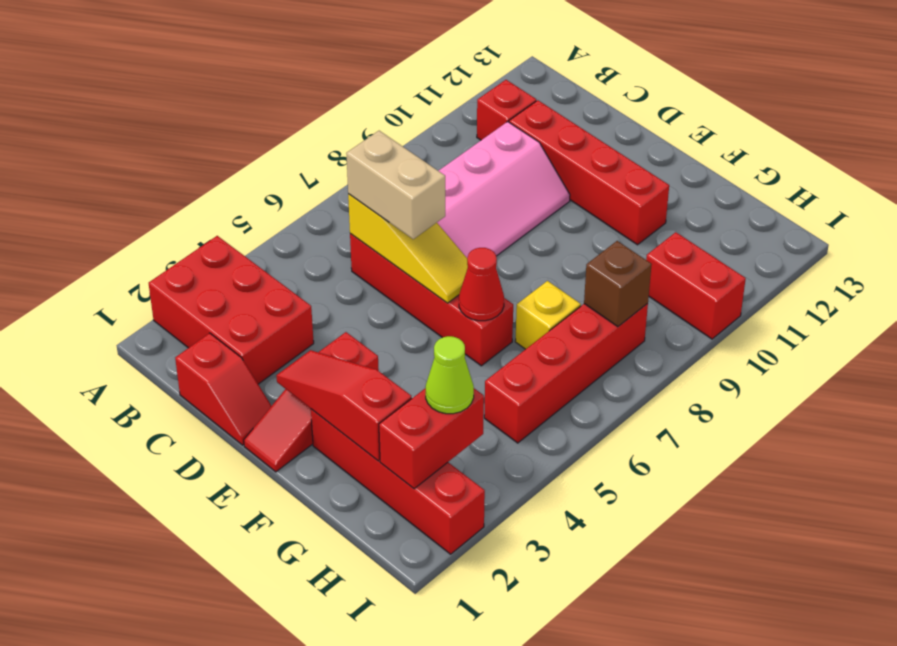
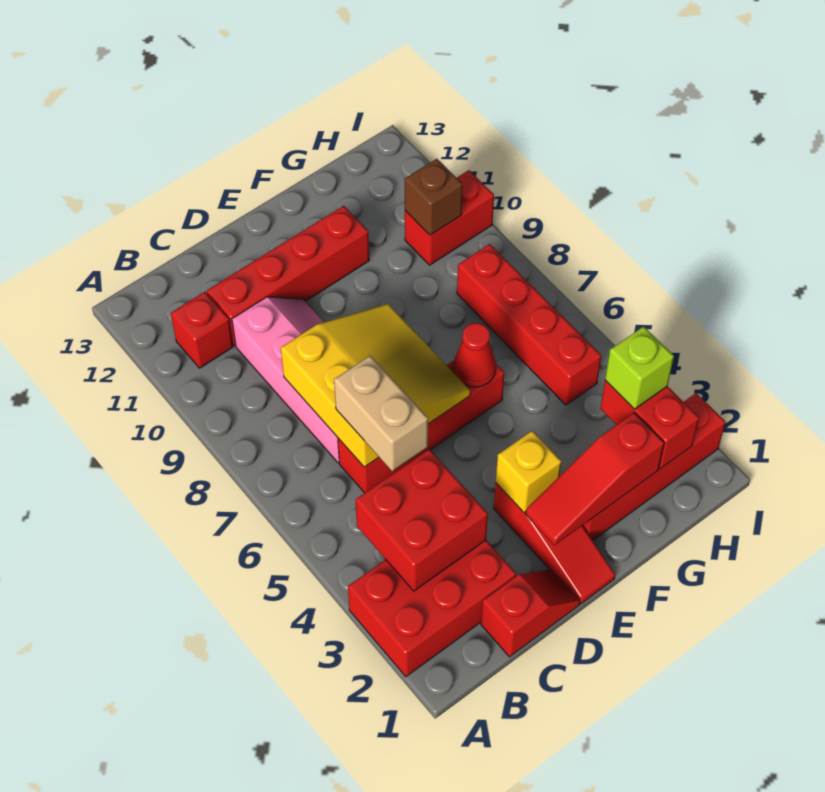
none -> red 2x2 brick [356,449,488,591]
yellow 1x3 slope [348,194,468,303] -> yellow 3x3 slope [281,304,470,467]
tan 1x2 brick [346,131,445,239] -> tan 1x2 brick turned to [334,356,428,471]
yellow 1x1 brick [515,281,581,349] -> yellow 1x1 brick moved to [496,431,561,512]
lime 1x1 cone [425,336,474,414] -> lime 1x1 brick [605,326,674,409]
brown 1x1 brick [584,241,652,327] -> brown 1x1 brick moved to [405,159,463,235]

